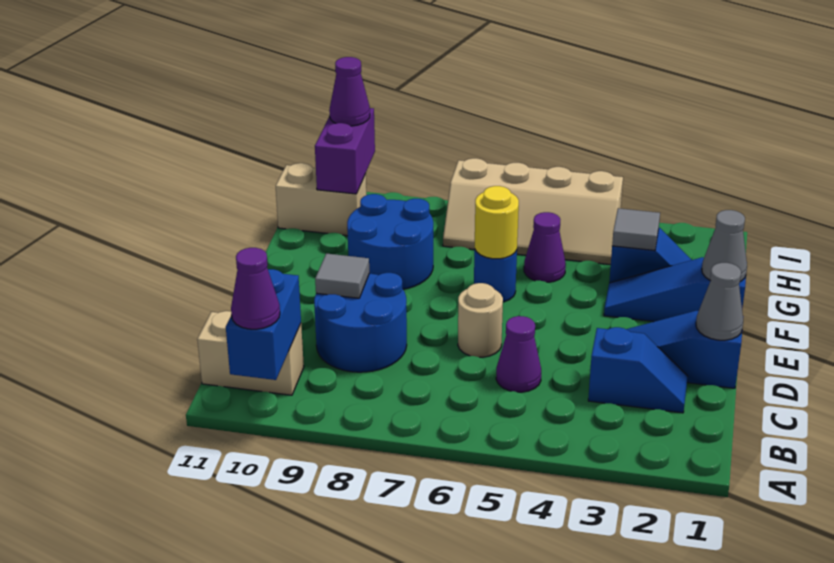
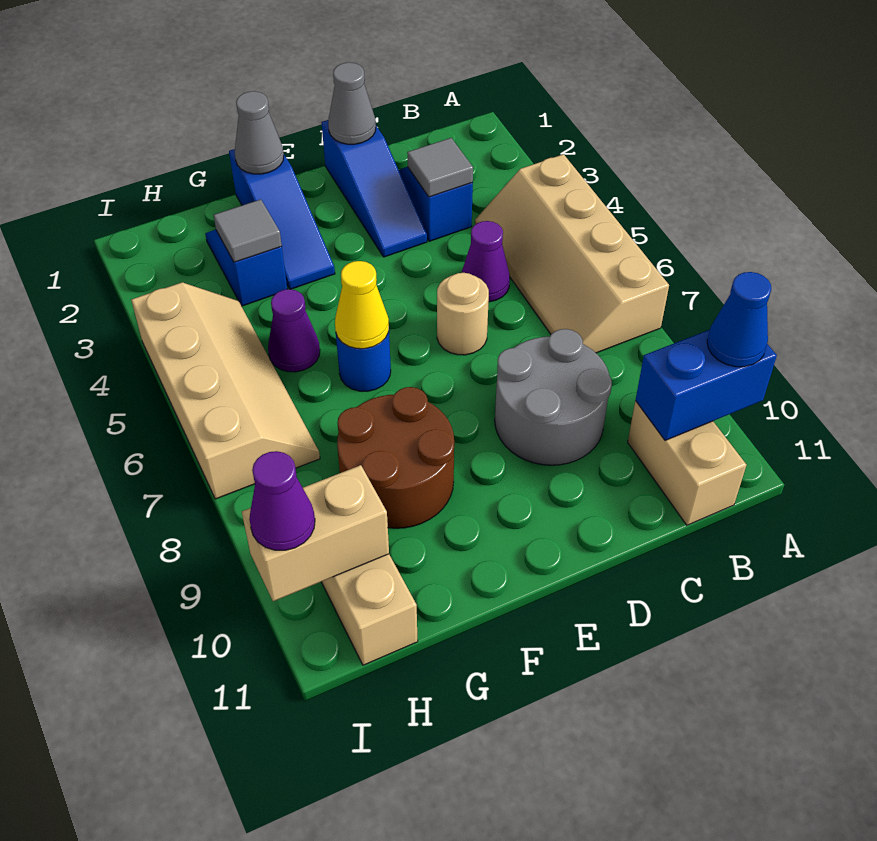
none -> tan 2x4 slope [475,154,669,353]
purple 1x1 cone [231,248,280,329] -> blue 1x1 cone [707,272,771,367]
blue 2x2 round brick [314,273,407,372] -> grey 2x2 round brick [495,329,612,465]
grey 1x1 tile [315,253,369,298] -> grey 1x1 tile moved to [407,138,473,197]
yellow 1x1 round brick [475,186,519,259] -> yellow 1x1 cone [335,261,389,349]
blue 2x2 round brick [347,194,433,289] -> brown 2x2 round brick [337,387,454,528]
purple 1x2 brick [315,108,375,194] -> tan 1x2 brick [242,465,389,601]

